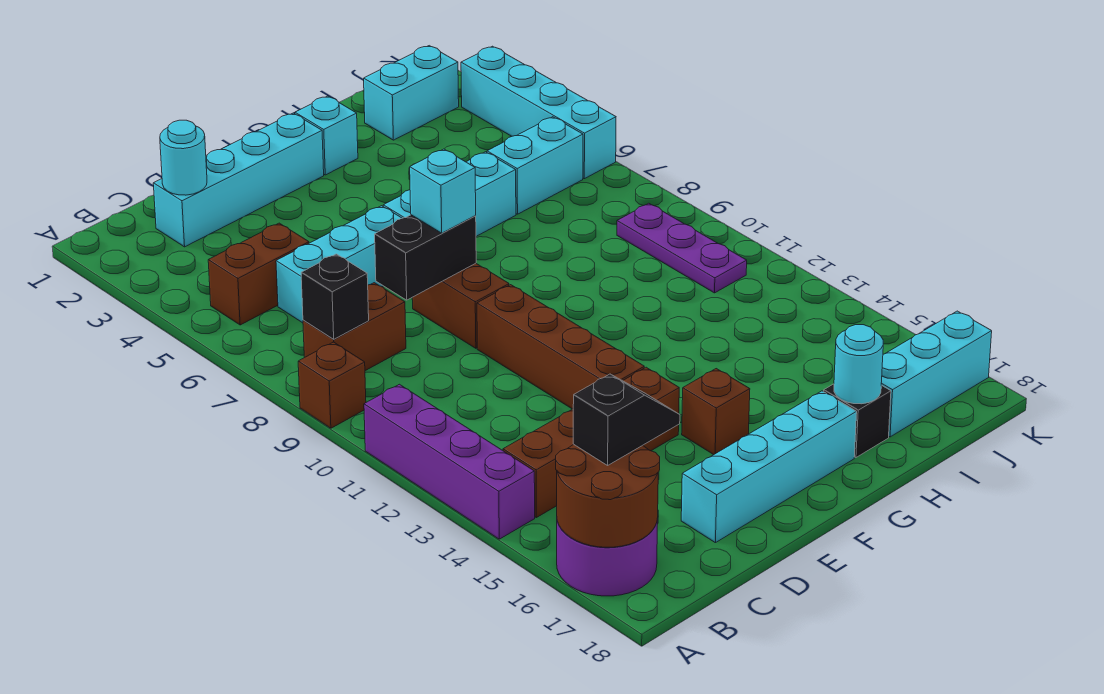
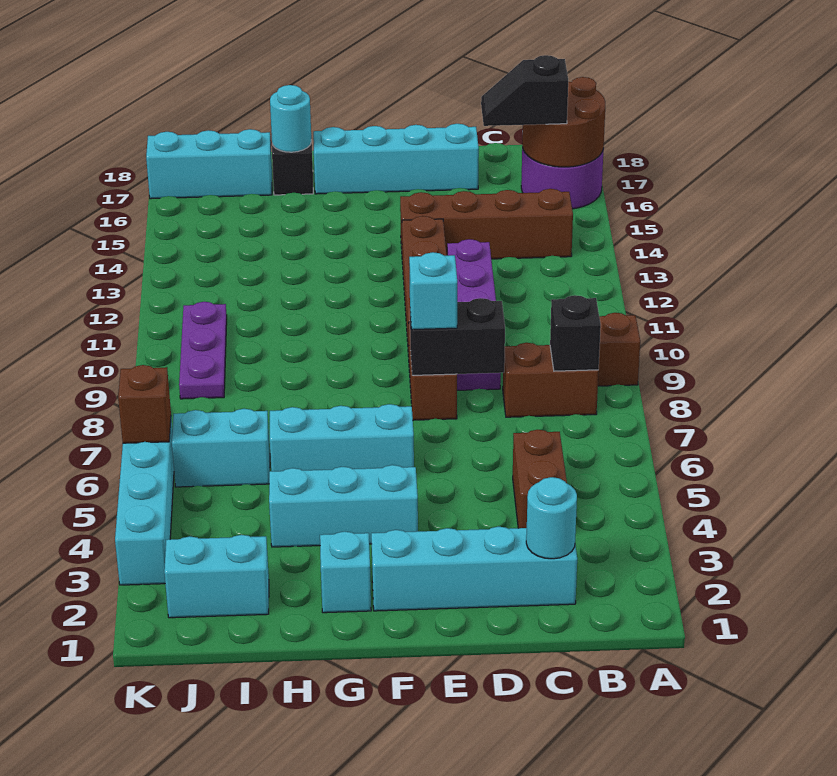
purple 1x4 brick [364,384,535,539] -> purple 1x4 brick moved to [447,239,501,390]
brown 1x2 brick [208,223,309,325] -> brown 1x2 brick turned to [513,430,567,528]
cyan 1x3 brick [276,206,402,323] -> cyan 1x3 brick moved to [269,465,418,547]
brown 1x1 brick [682,369,750,455] -> brown 1x1 brick moved to [118,365,171,443]

